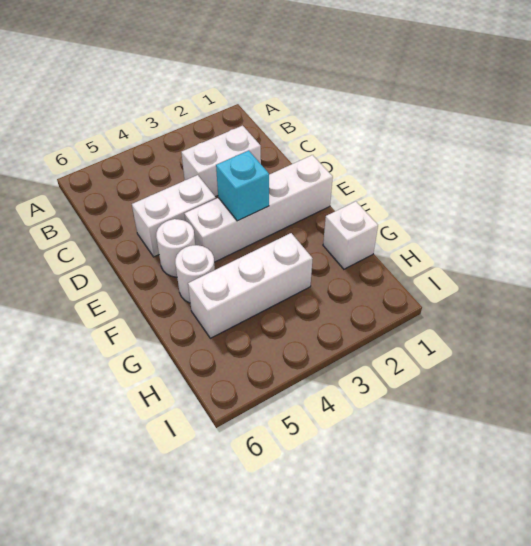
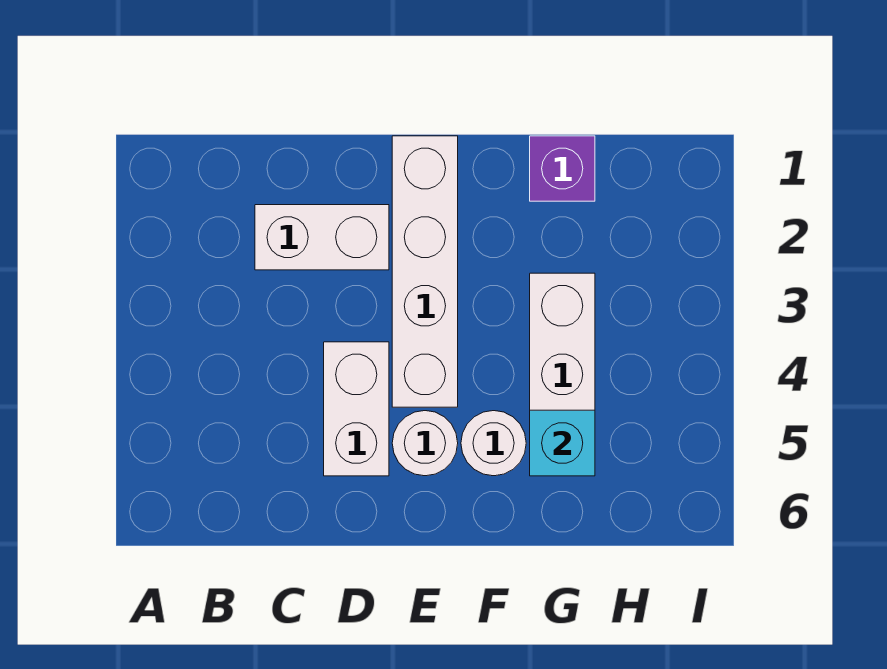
white 1x2 brick [181,126,261,197] -> white 1x2 brick turned to [255,205,389,270]
cyan 1x1 brick [216,151,269,221] -> cyan 1x1 brick moved to [530,410,595,476]
white 1x1 brick [323,201,378,269] -> purple 1x1 brick [530,136,595,201]

